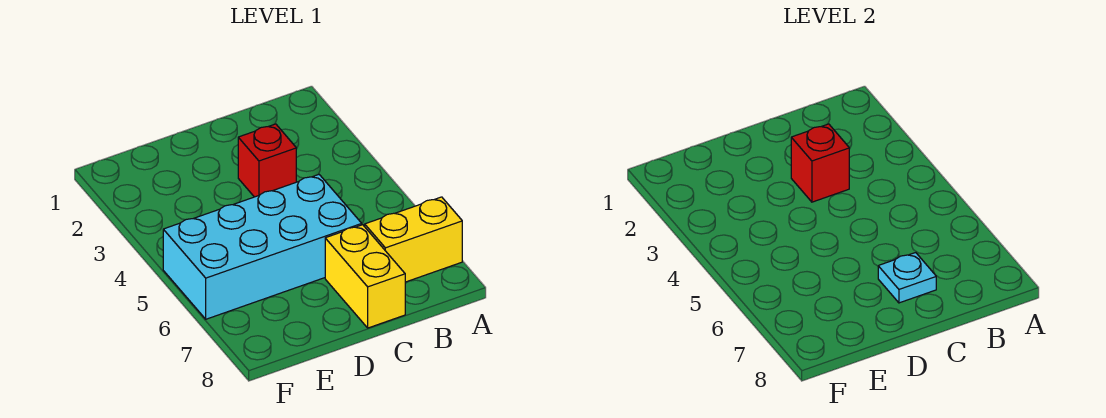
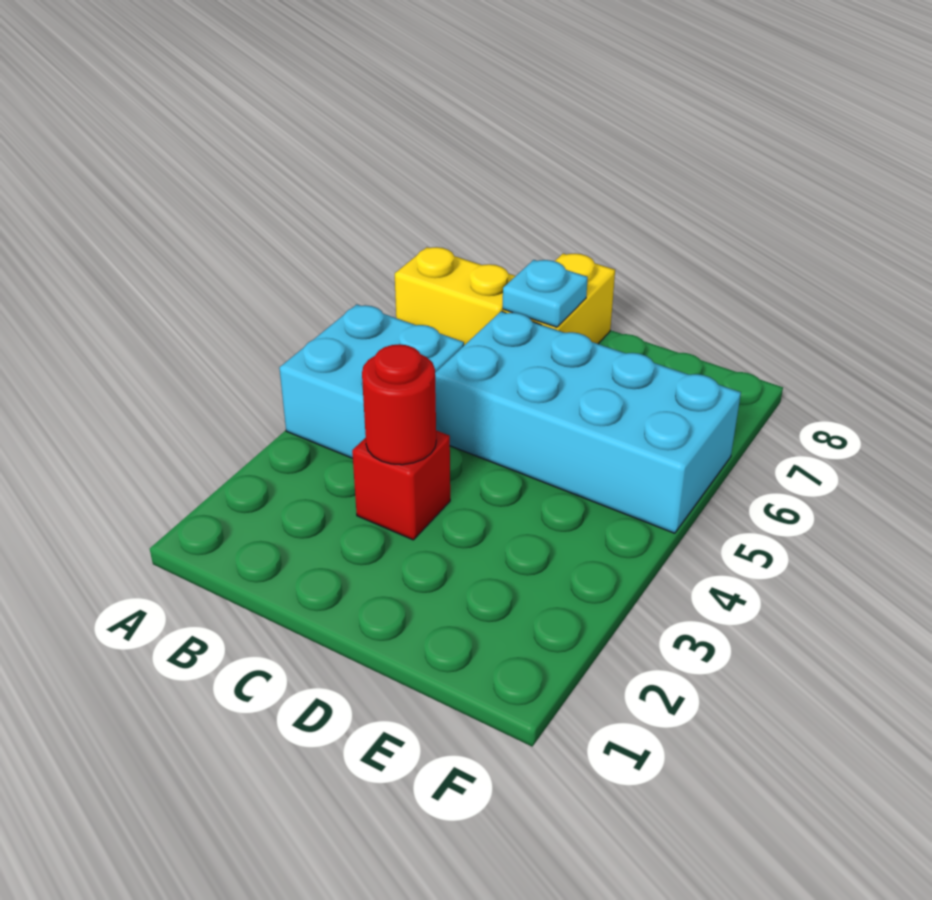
none -> cyan 2x2 brick [279,304,464,458]
red 1x1 brick [791,124,849,202] -> red 1x1 round brick [362,344,436,465]

